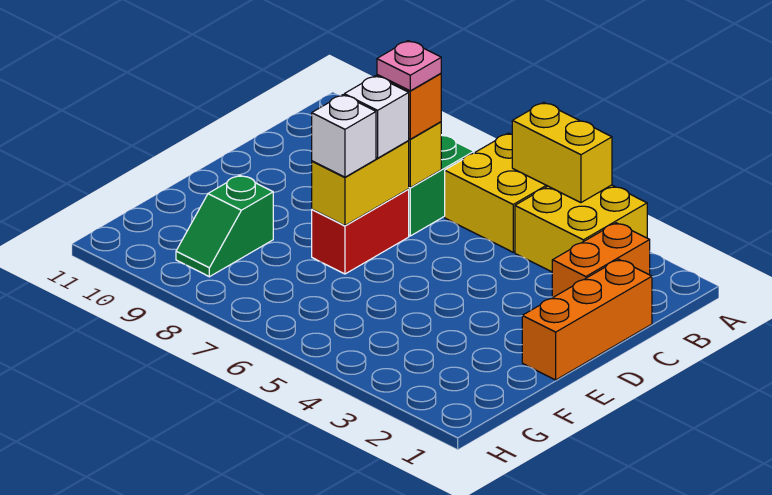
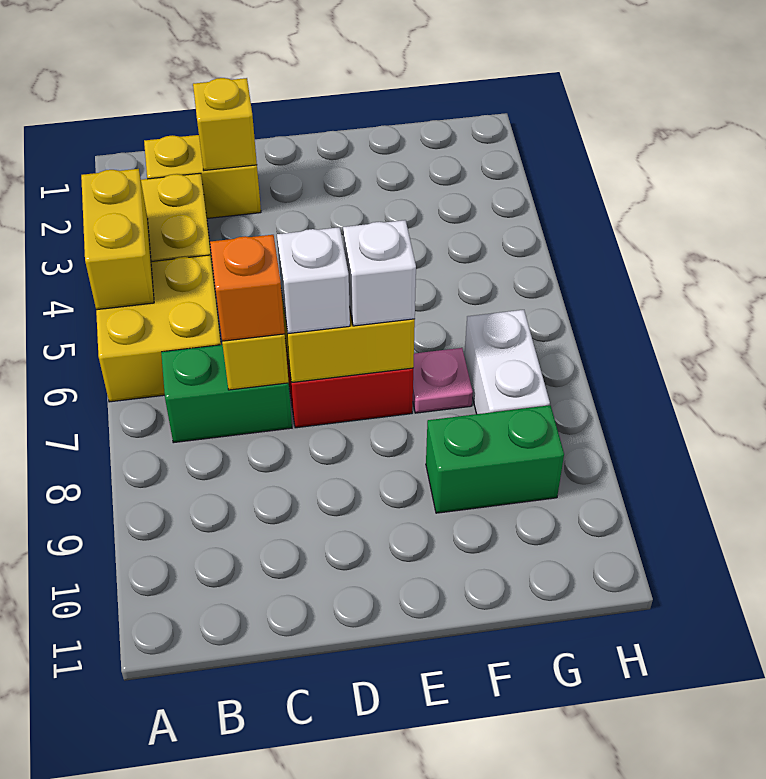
orange 1x2 brick [552,223,650,298] -> yellow 1x2 brick [144,135,261,218]
orange 1x3 brick [522,259,652,380] -> none
none -> yellow 1x1 brick [193,78,257,170]
pink 1x1 plate [377,41,441,91] -> pink 1x1 plate moved to [413,348,473,413]
green 1x2 slope [176,175,273,277] -> green 1x2 brick [426,405,564,513]
none -> white 1x2 brick [464,310,550,414]

